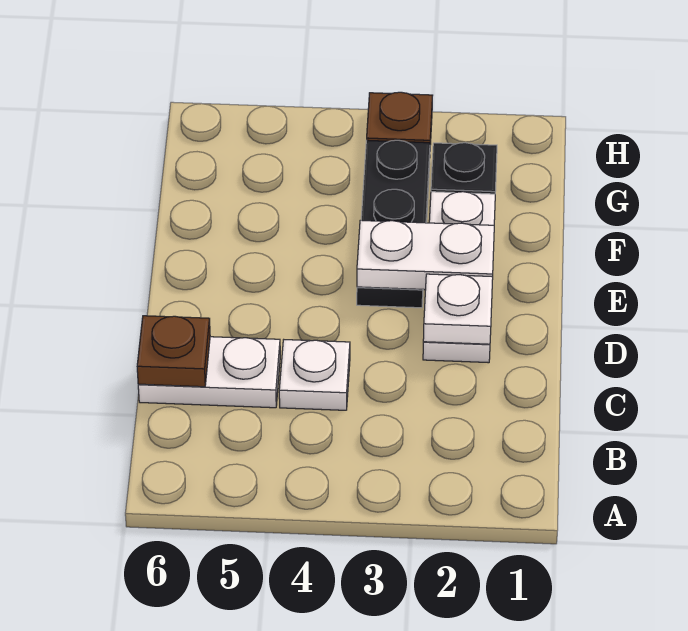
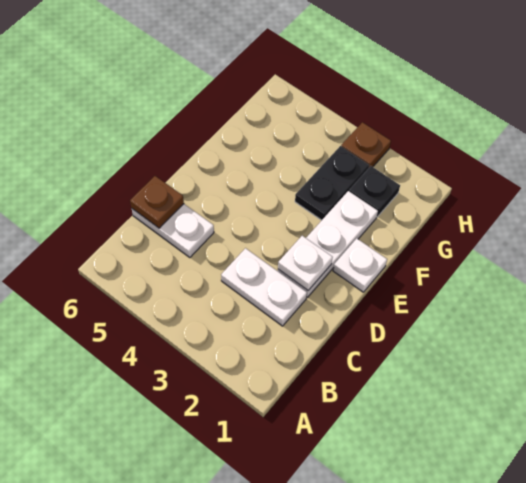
white 1x1 plate [279,340,350,410] -> white 1x1 plate moved to [333,238,387,292]
white 1x2 plate [357,220,494,290] -> white 1x2 plate moved to [221,248,307,326]
black 1x3 plate [357,140,430,308] -> black 1x2 plate [295,146,369,220]

